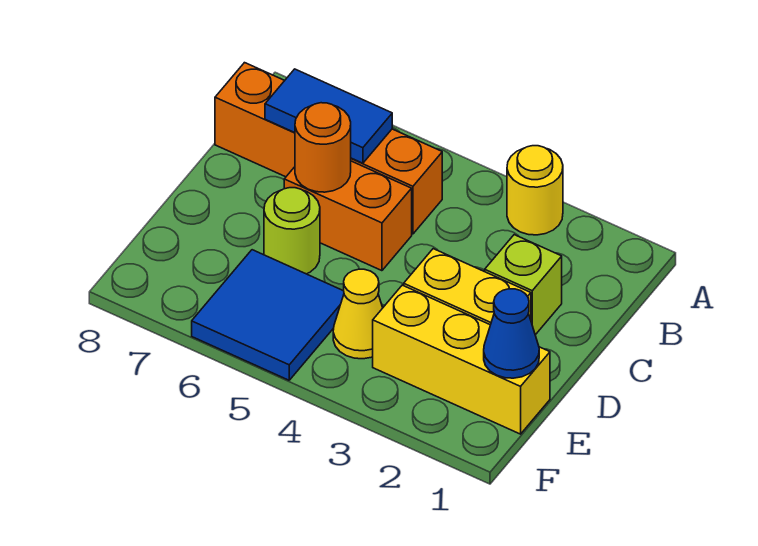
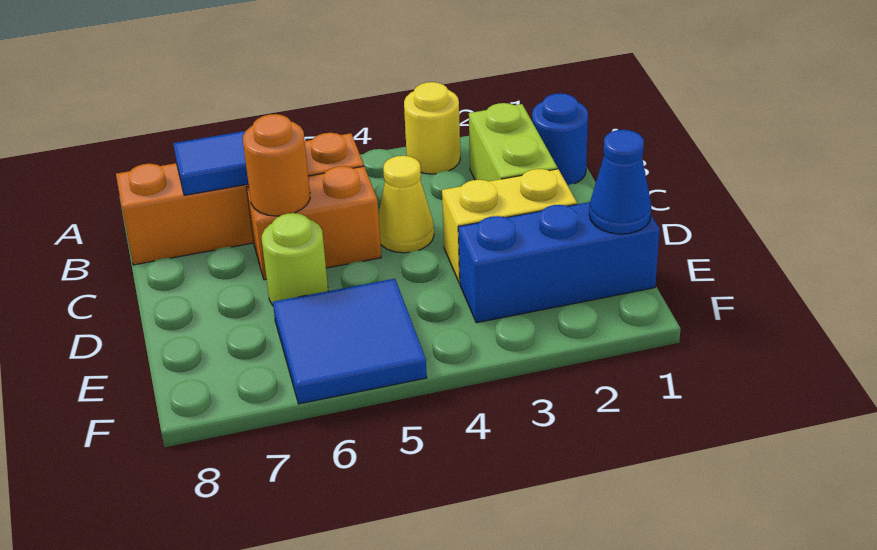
none -> blue 1x1 round brick [532,93,588,185]
lime 1x1 brick [485,235,562,335] -> lime 1x2 brick [469,103,557,181]
yellow 1x3 brick [373,285,550,434] -> blue 1x3 brick [458,202,660,323]
yellow 1x1 cone [333,269,383,359] -> yellow 1x1 cone moved to [378,156,434,253]

